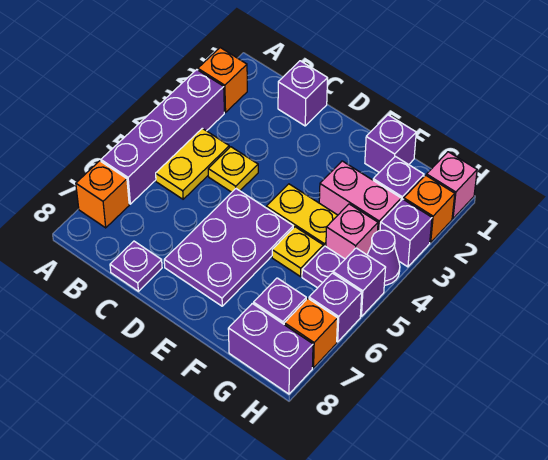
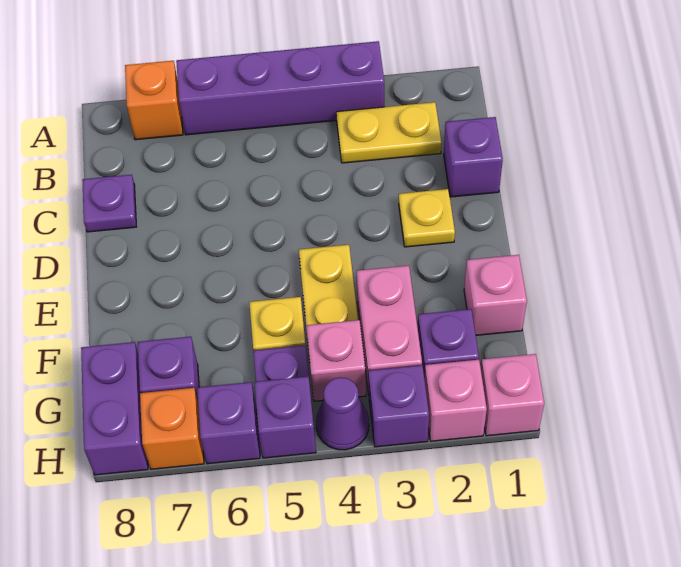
orange 1x1 brick [198,48,247,112] -> none
yellow 1x2 plate [156,128,229,199] -> yellow 1x2 plate moved to [336,102,442,163]
yellow 1x1 plate [208,147,258,192] -> yellow 1x1 plate moved to [399,189,455,247]
purple 2x3 plate [164,189,293,306] -> none
purple 1x1 brick [365,115,416,172] -> pink 1x1 brick [464,255,527,335]
orange 1x1 brick [404,175,455,242] -> pink 1x1 brick [424,360,487,441]

